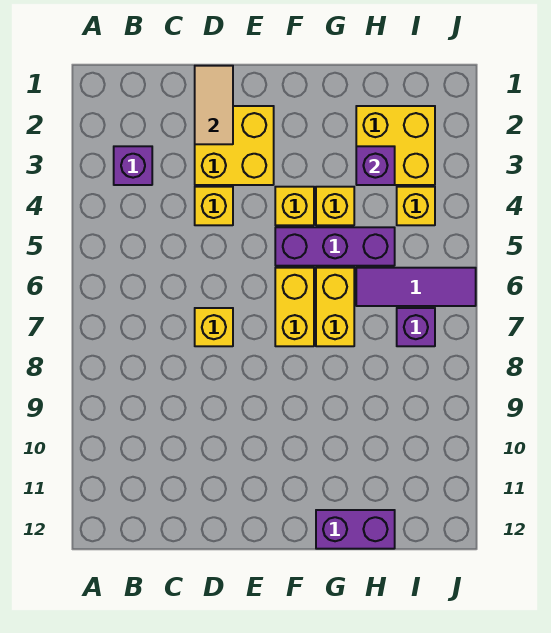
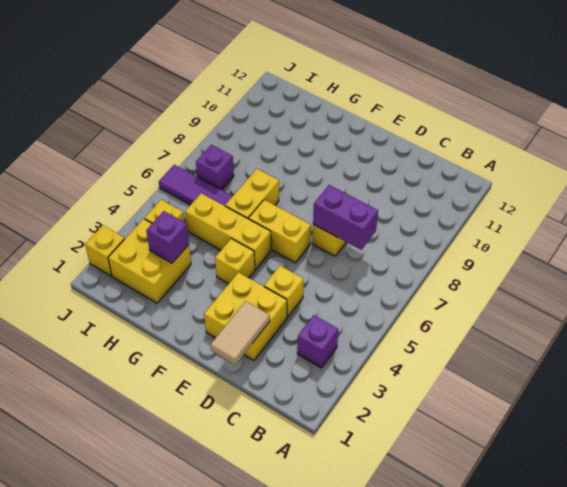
purple 1x3 brick [275,227,395,266] -> yellow 1x3 brick [185,193,271,269]
yellow 1x2 brick [275,268,314,346] -> yellow 1x2 brick turned to [249,200,311,263]
yellow 1x1 brick [316,187,354,225] -> yellow 1x1 brick moved to [85,225,125,276]
purple 1x2 brick [316,510,395,549] -> purple 1x2 brick moved to [313,185,378,250]

